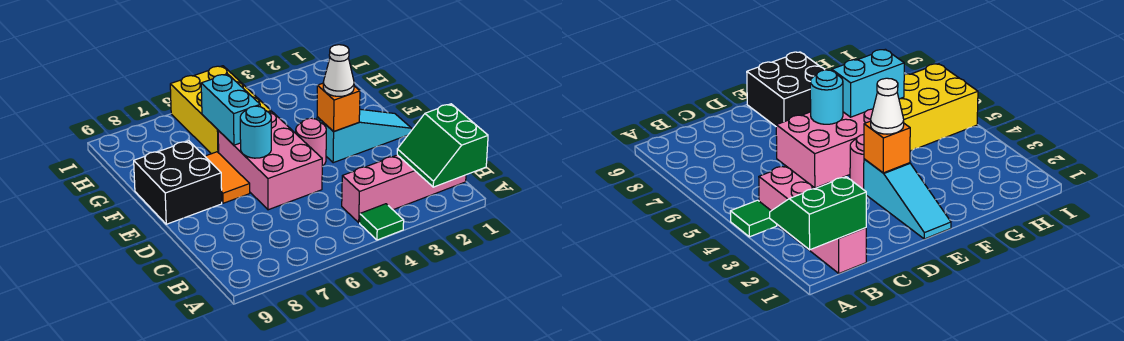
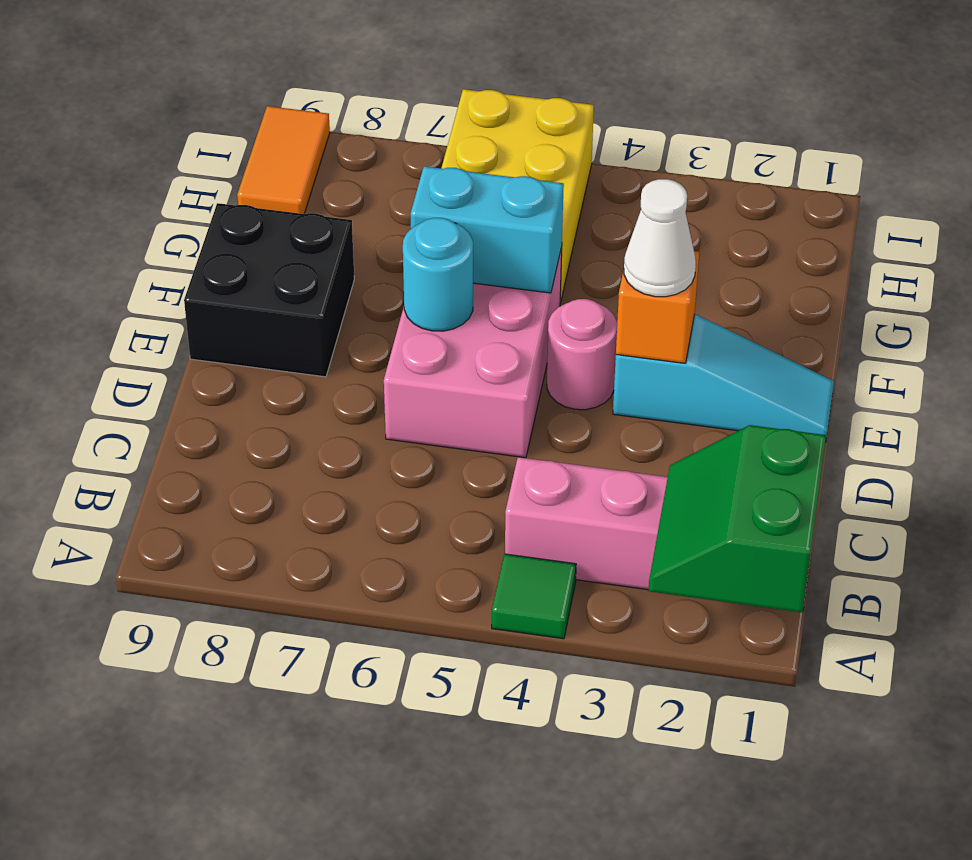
orange 1x2 tile [205,152,250,203] -> orange 1x2 tile moved to [237,106,330,214]
cyan 1x2 brick [201,74,260,145] -> cyan 1x2 brick turned to [411,166,564,293]

